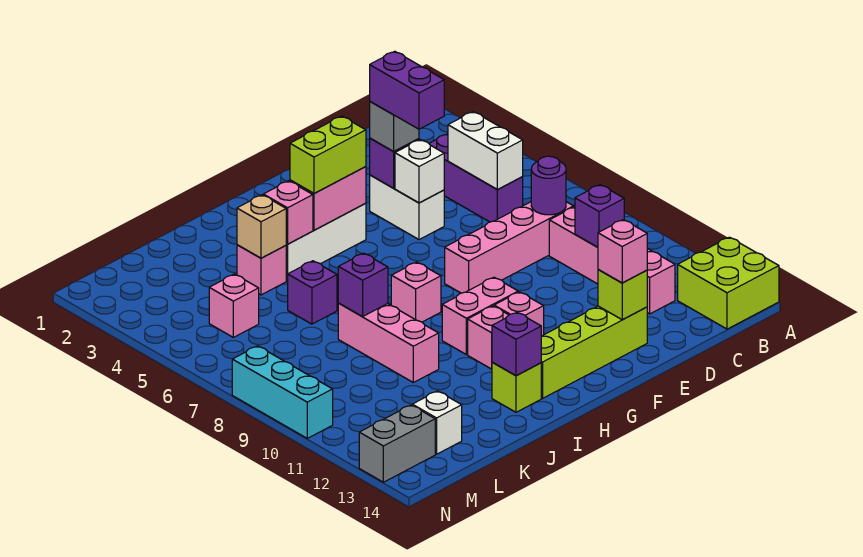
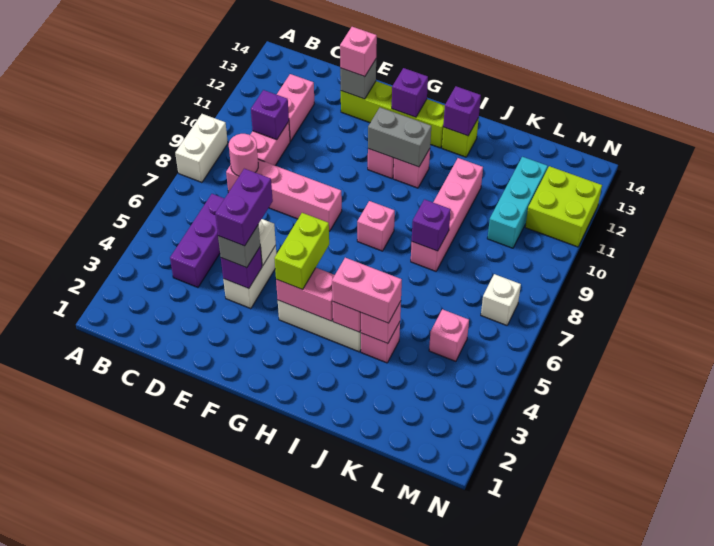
lime 2x2 brick [678,237,779,329] -> lime 2x2 brick moved to [525,166,602,247]
white 1x2 brick [448,112,523,189] -> white 1x2 brick moved to [175,114,228,182]
purple 1x1 round brick [531,156,566,215] -> pink 1x1 round brick [229,134,258,176]
lime 1x1 brick [598,270,647,320] -> grey 1x1 brick [340,59,376,99]
lime 1x2 brick [290,116,366,194] -> lime 1x2 brick turned to [274,213,329,290]
pink 1x2 brick [442,277,518,355] -> pink 1x2 brick moved to [332,258,402,323]
tan 1x1 brick [237,195,286,258] -> pink 1x1 brick [361,301,401,344]
purple 1x1 brick [288,261,337,324] -> purple 1x1 brick moved to [392,68,428,117]
pink 1x3 brick [338,303,439,382] -> pink 1x4 brick [411,158,483,271]
white 1x1 brick [412,391,462,454] -> white 1x1 brick moved to [481,274,521,325]
grey 1x2 brick [359,405,435,482] -> grey 1x2 brick moved to [368,108,431,167]
cyan 1x3 brick [232,346,333,438] -> cyan 1x3 brick moved to [487,157,548,248]

